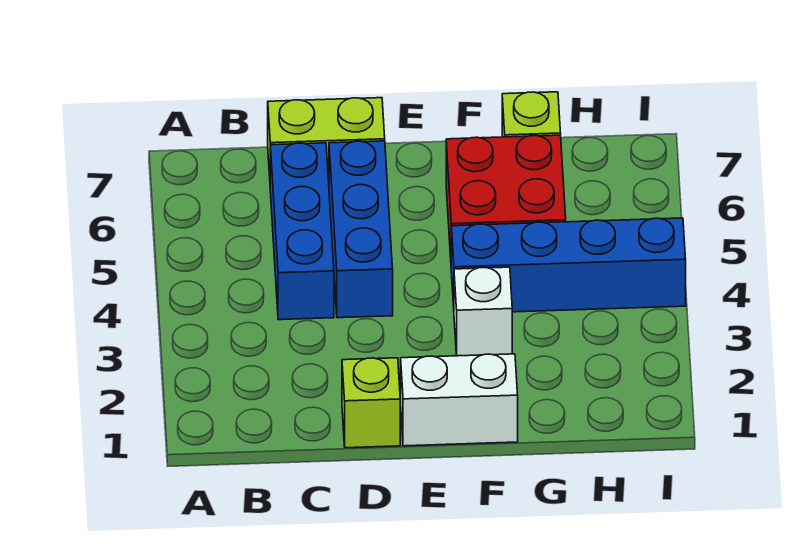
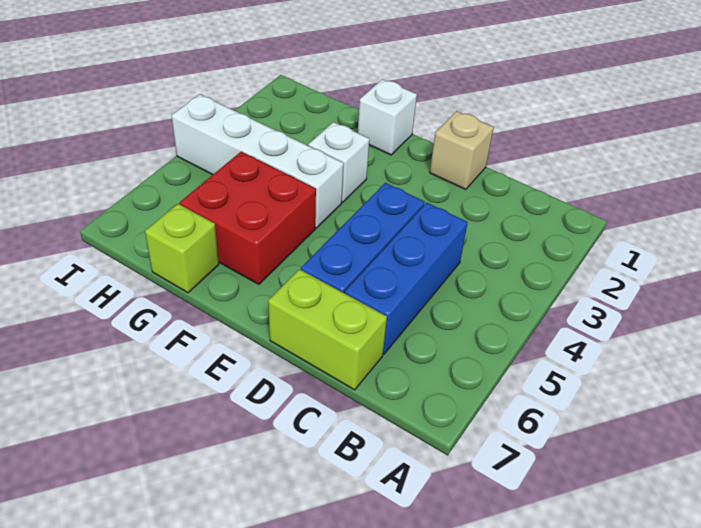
lime 1x1 brick [342,358,400,448] -> tan 1x1 brick [430,111,494,190]
white 1x2 brick [401,354,518,446] -> white 1x1 brick [358,79,417,155]
blue 1x4 brick [451,218,686,312] -> white 1x4 brick [171,94,343,228]

